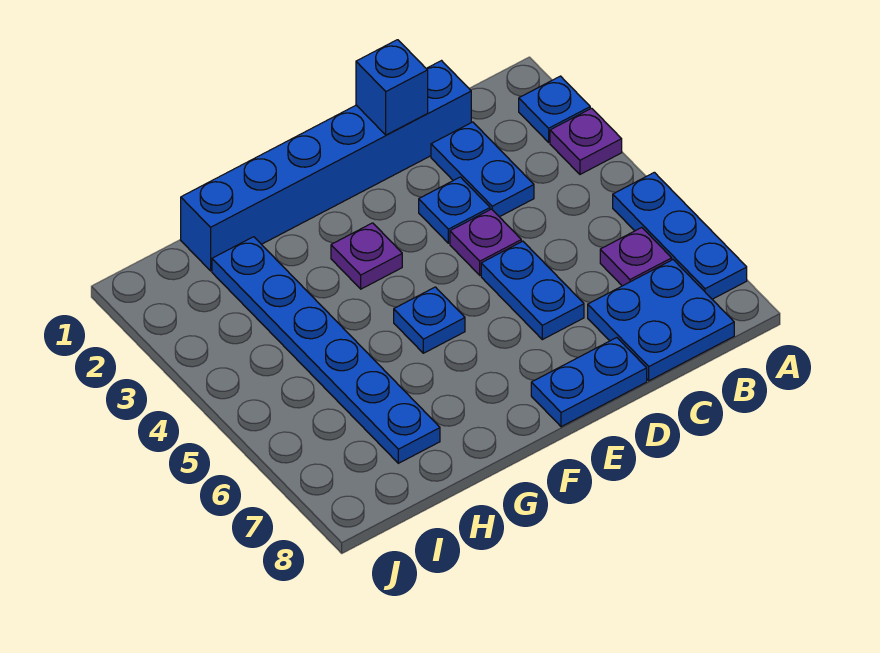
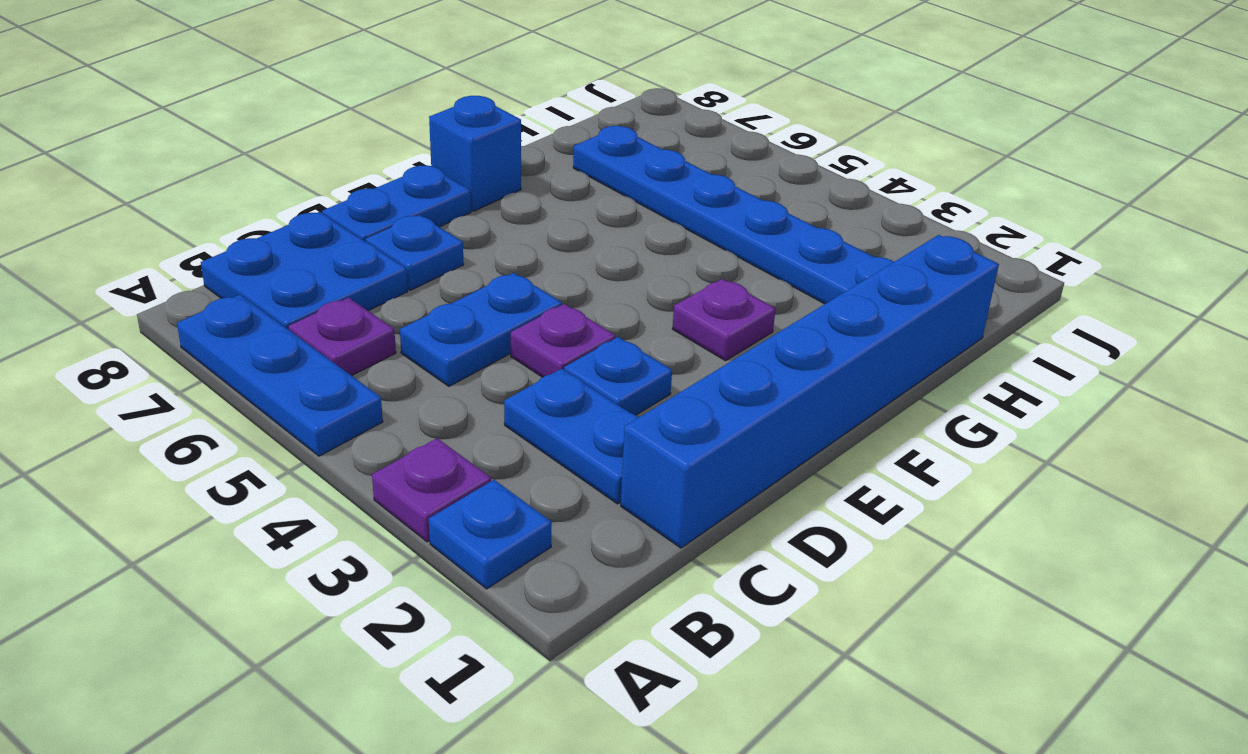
blue 1x1 brick [356,40,428,135] -> blue 1x1 brick moved to [429,96,521,211]
blue 1x2 plate [481,241,584,340] -> blue 1x2 plate turned to [400,273,562,386]
blue 1x1 plate [394,287,465,353] -> blue 1x1 plate moved to [366,215,464,290]

